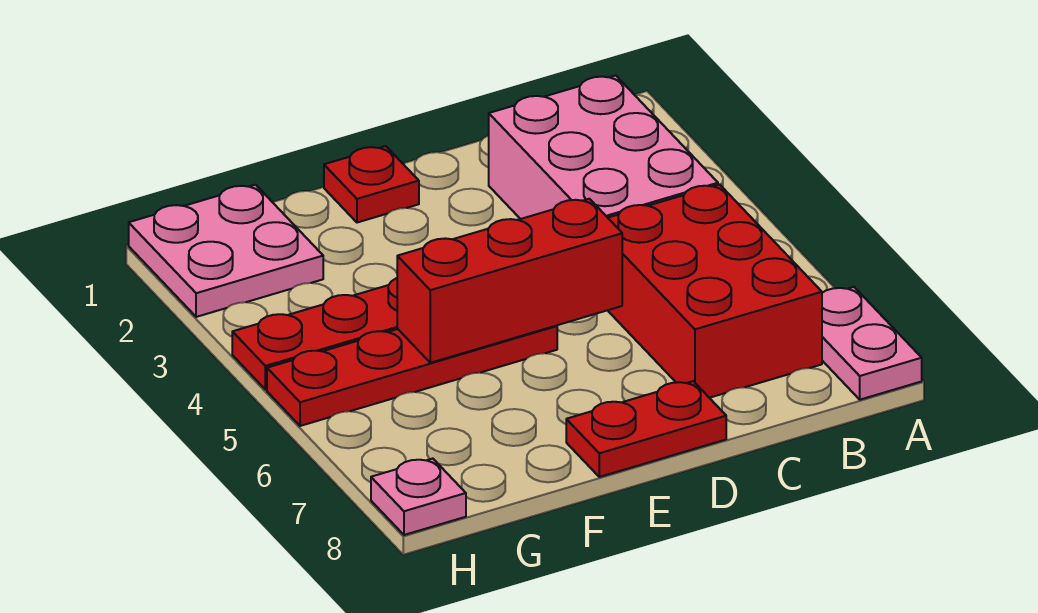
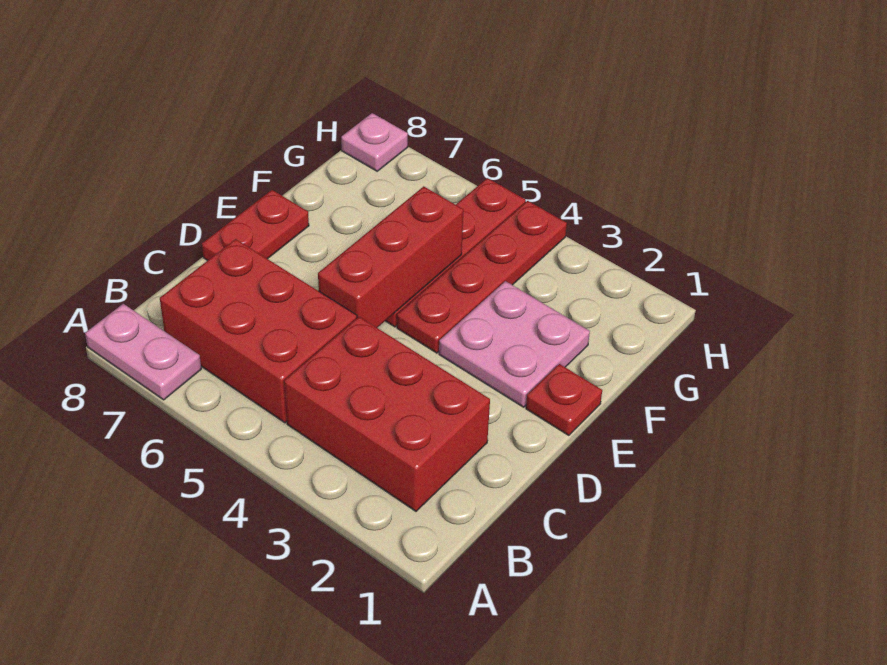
pink 2x3 brick [489,75,718,219] -> red 2x3 brick [284,317,490,511]
pink 2x2 plate [129,185,323,317] -> pink 2x2 plate moved to [439,281,590,407]

